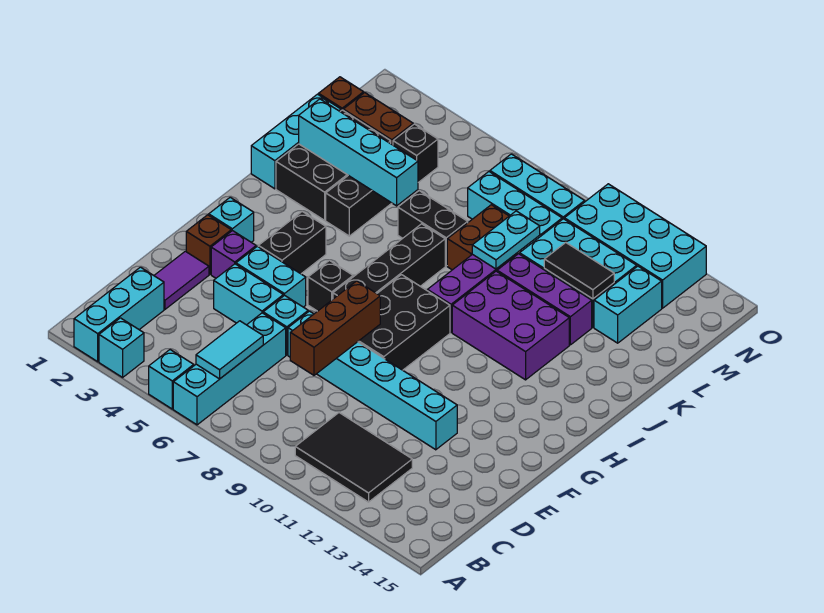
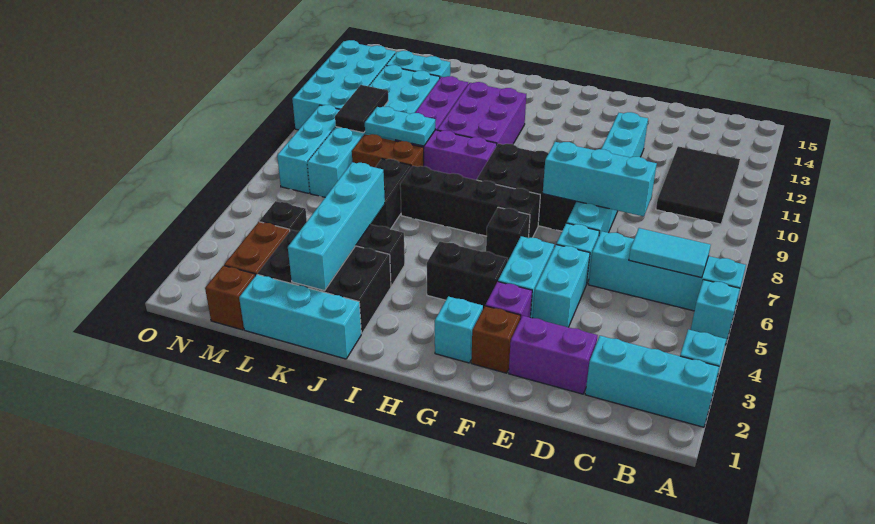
purple 1x2 tile [154,251,209,309] -> purple 1x2 brick [509,316,598,394]
brown 1x3 brick [290,281,380,375] -> cyan 1x3 brick [543,142,657,216]
black 1x2 tile [544,243,614,299] -> black 1x2 tile moved to [335,85,388,133]

